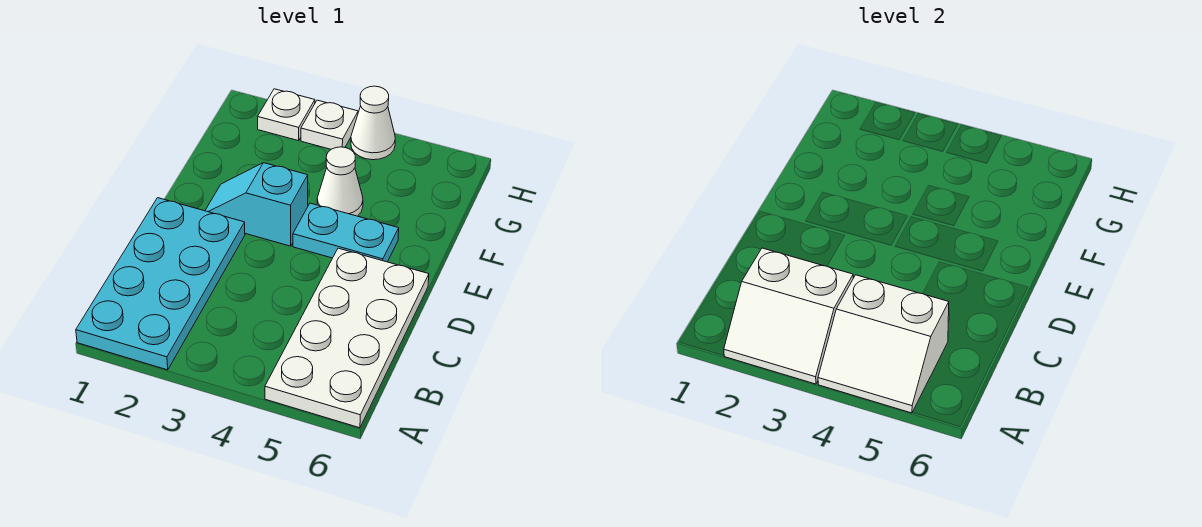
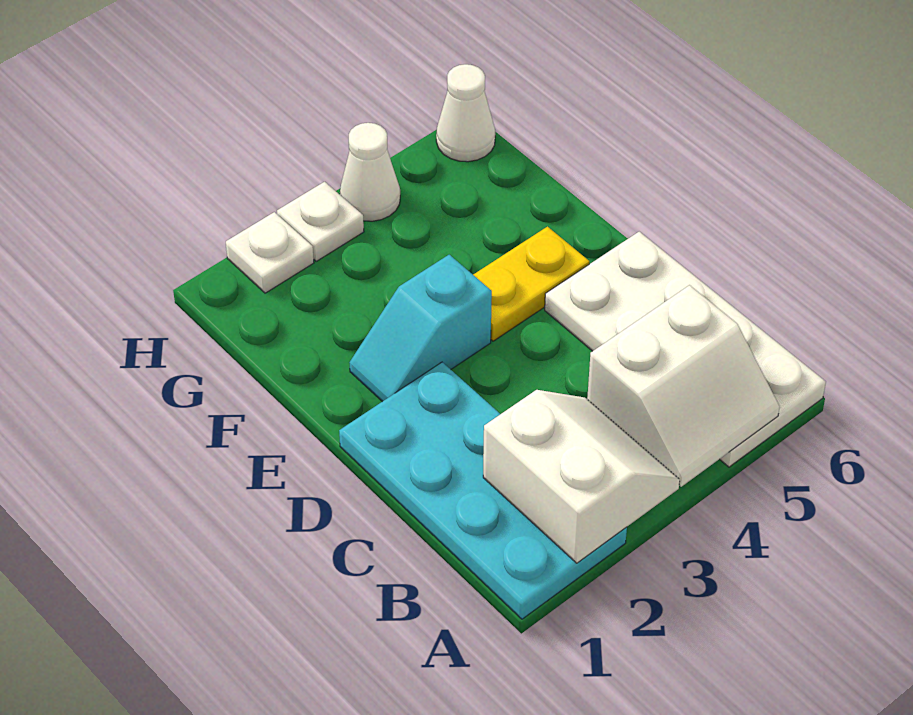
white 2x2 slope [724,248,853,384] -> white 2x2 slope turned to [483,390,680,563]
cyan 1x2 plate [293,203,399,262] -> yellow 1x2 plate [473,227,589,341]
white 1x1 cone [317,147,363,216] -> white 1x1 cone moved to [436,64,495,162]

